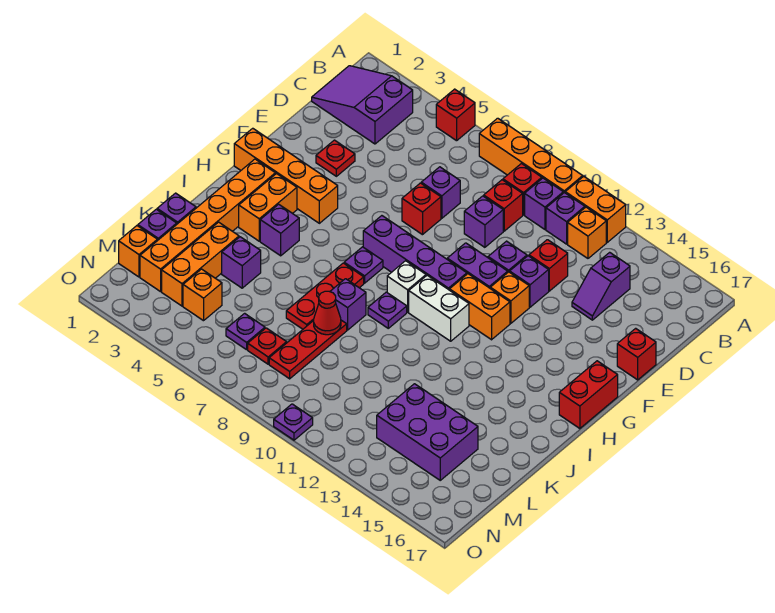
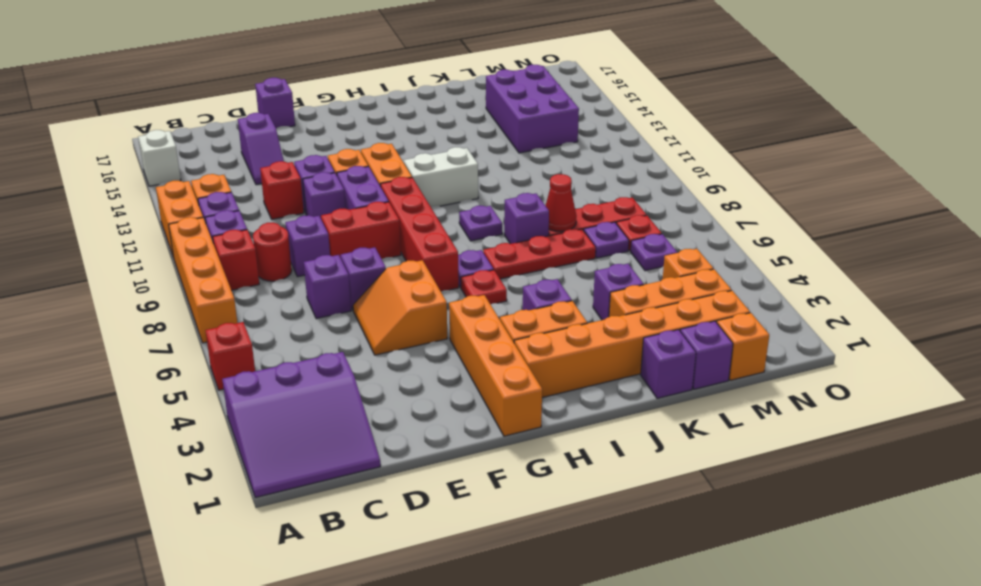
purple 2x3 slope [312,66,413,144] -> purple 3x3 slope [222,352,380,498]
red 1x1 brick [484,180,523,231] -> red 1x1 round brick [253,222,292,281]
purple 1x2 slope [572,252,630,320] -> purple 1x2 slope turned to [238,113,284,185]
red 1x1 plate [316,140,355,176] -> red 1x1 plate moved to [461,270,507,304]
none -> orange 2x2 slope [353,260,447,355]
red 1x1 brick [402,183,441,235] -> purple 1x1 brick [341,247,386,310]
red 1x1 brick [617,328,656,380] -> purple 1x1 brick [255,78,295,128]
purple 1x4 brick [363,216,467,290] -> red 1x4 brick [381,177,459,291]
red 1x2 brick [559,361,618,429] -> red 1x2 brick moved to [321,202,401,259]
white 1x1 brick [387,261,426,312] -> white 1x1 brick moved to [138,130,181,186]
white 1x2 brick [409,275,469,341] -> white 1x2 brick turned to [404,147,478,207]
purple 1x1 plate [274,404,313,440] -> purple 1x1 plate moved to [584,222,629,258]

